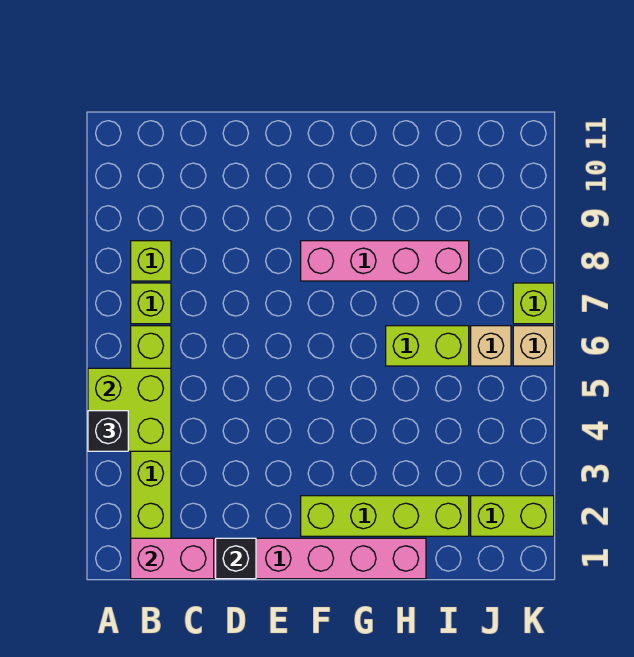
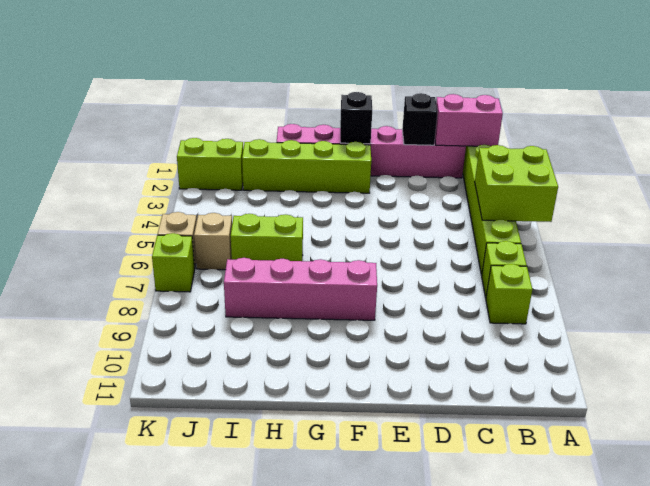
black 1x1 brick [88,411,128,451] -> black 1x1 brick moved to [340,92,372,144]

